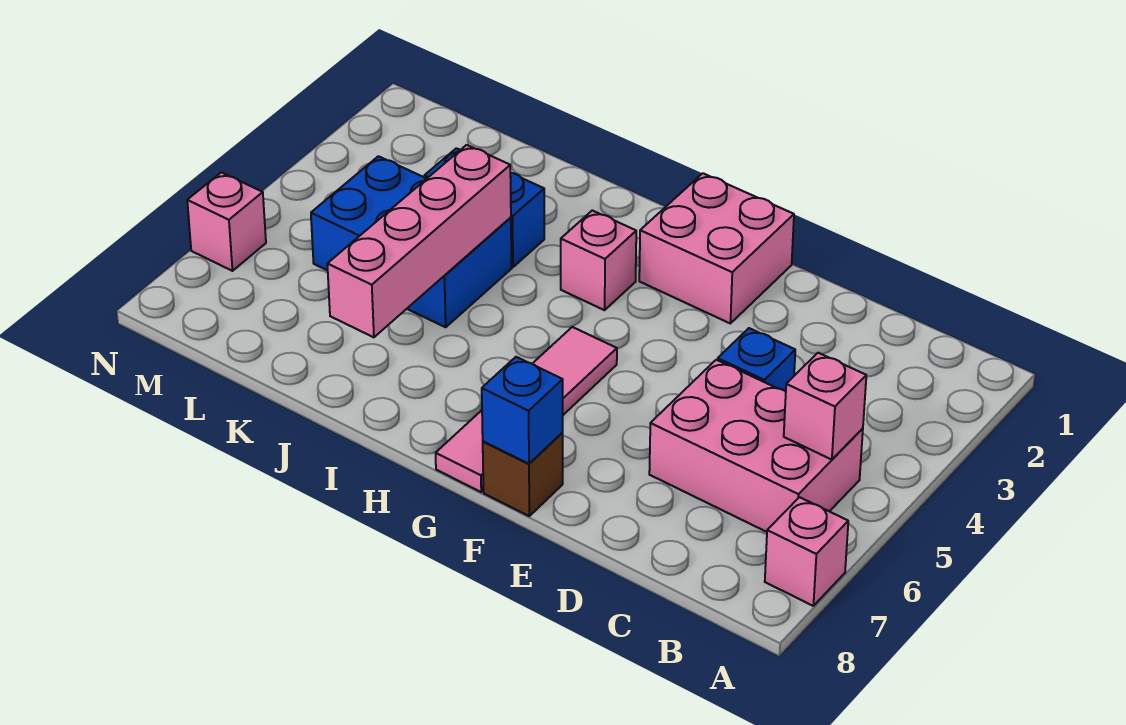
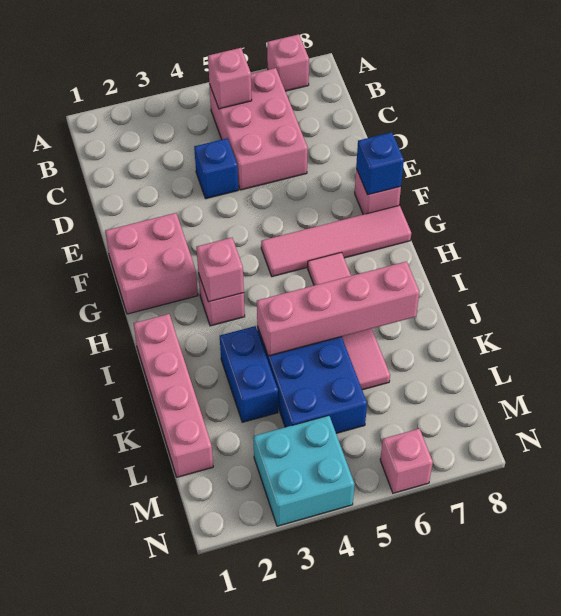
brown 1x1 brick [483,433,563,516] -> pink 1x1 brick [355,169,401,215]
none -> pink 1x1 brick [196,238,244,302]
none -> pink 1x4 tile [308,252,390,390]
none -> pink 1x4 brick [133,314,213,477]
none -> cyan 2x2 brick [253,416,354,526]

